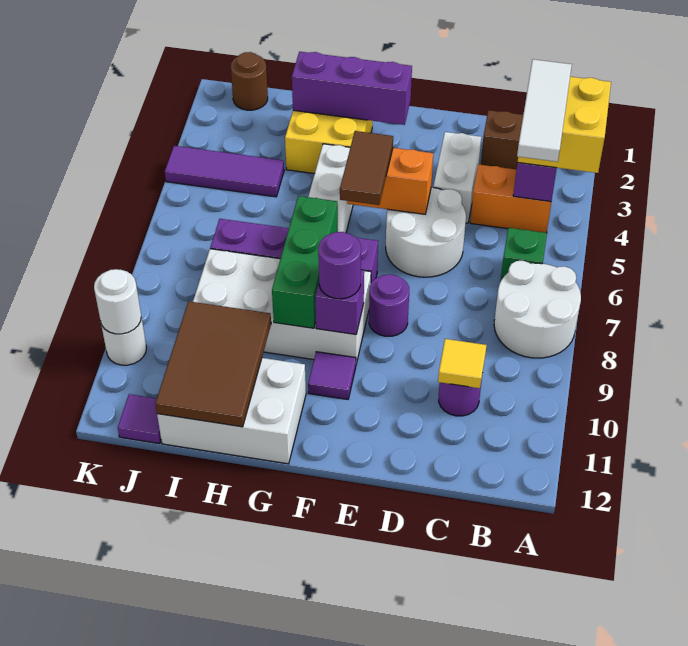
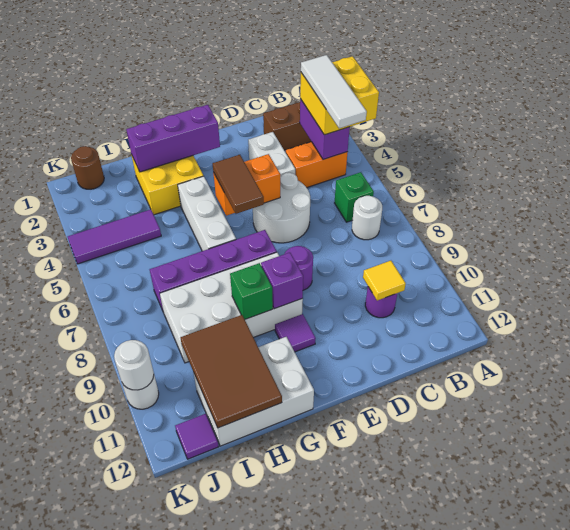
white 2x2 round brick [494,261,581,358] -> white 1x1 round brick [352,196,382,240]
purple 1x1 round brick [318,232,361,299] -> none
green 1x3 brick [272,196,338,328] -> green 1x1 brick [230,263,273,319]

